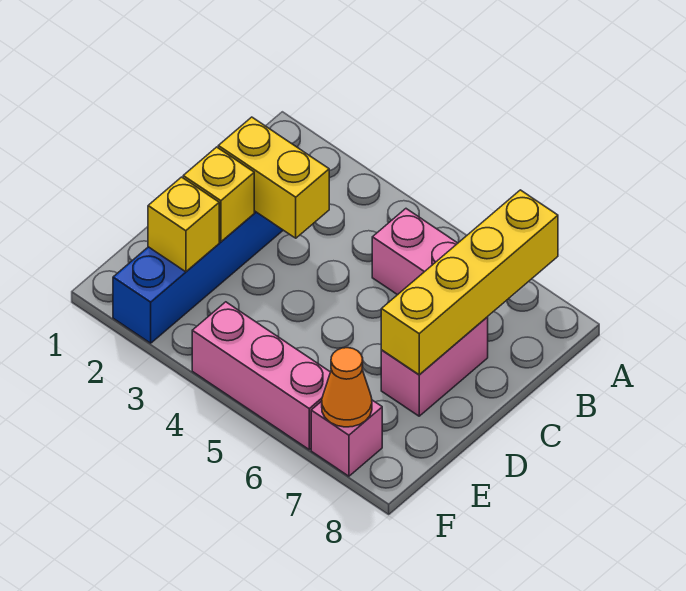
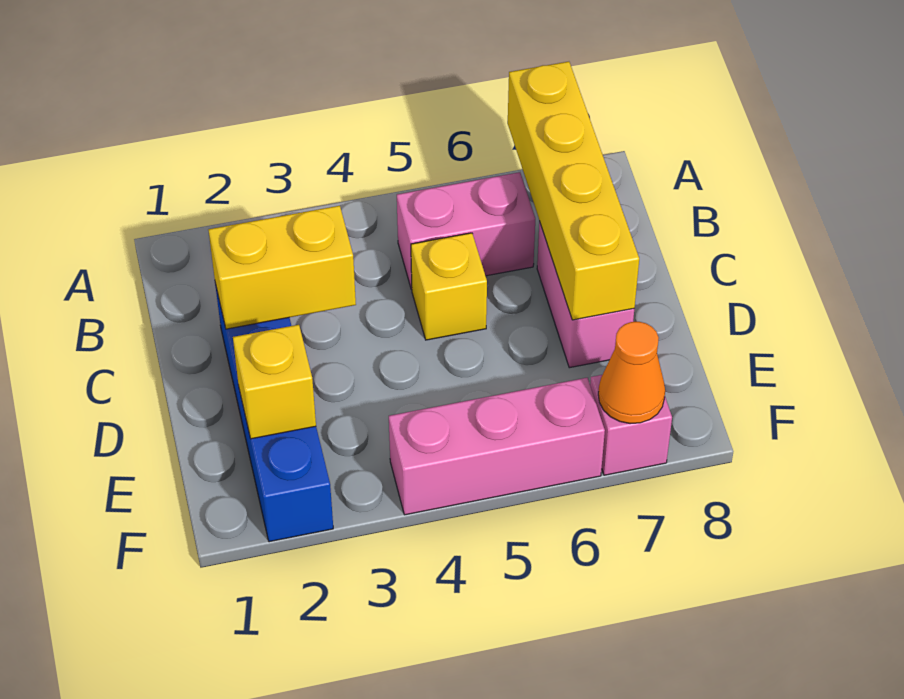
yellow 1x1 brick [183,147,254,242] -> yellow 1x1 brick moved to [411,233,487,340]

